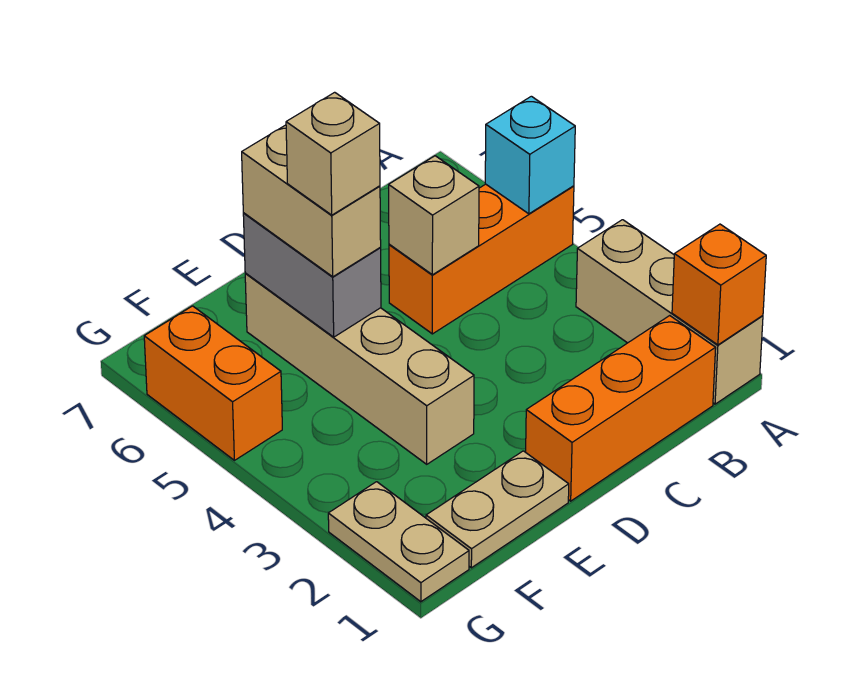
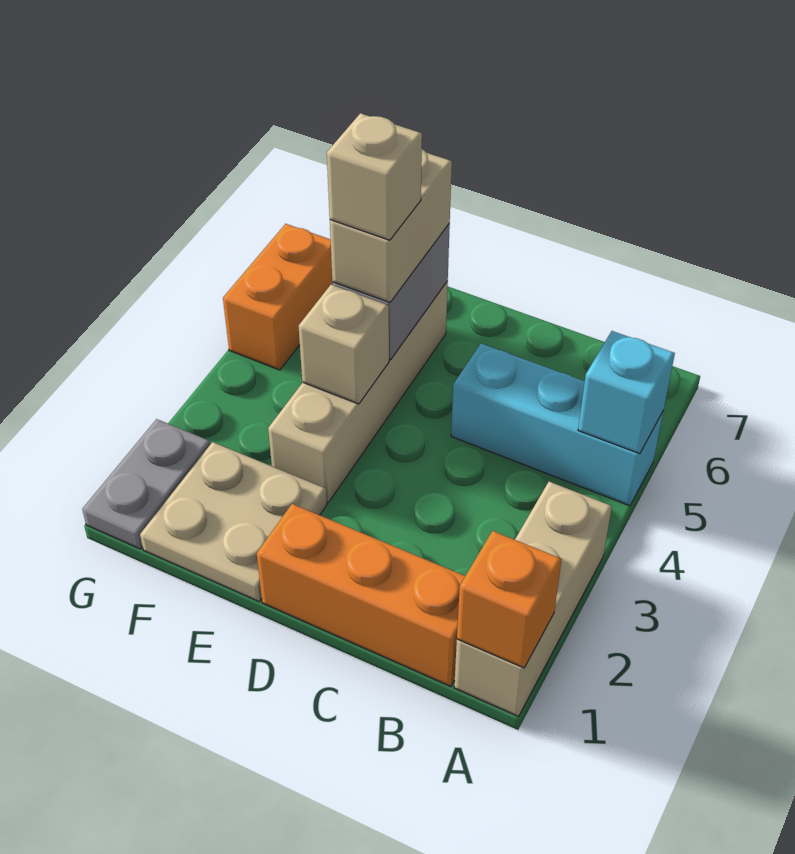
orange 1x3 brick [389,184,574,334] -> cyan 1x3 brick [451,344,663,506]
tan 1x1 brick [389,156,479,275] -> tan 1x1 brick moved to [299,285,389,404]
tan 1x2 plate [426,451,569,568] -> tan 2x2 plate [140,442,327,602]
tan 1x2 plate [328,482,469,602] -> grey 1x2 plate [82,419,210,549]

